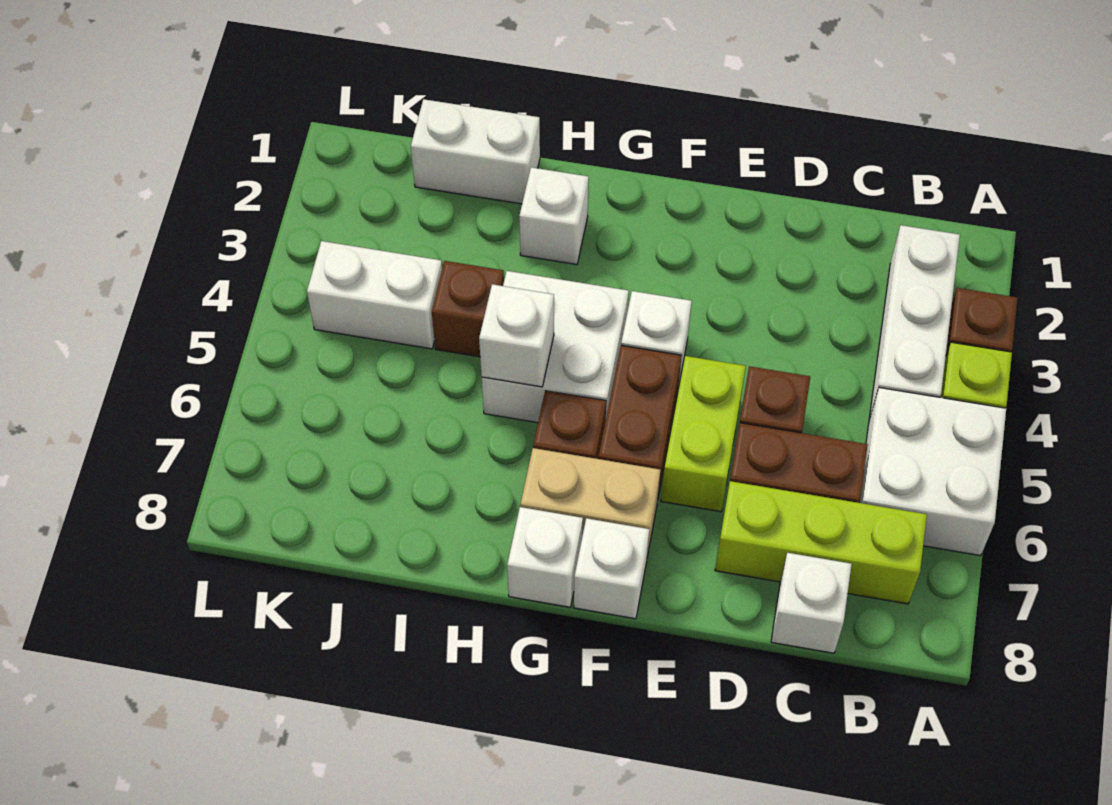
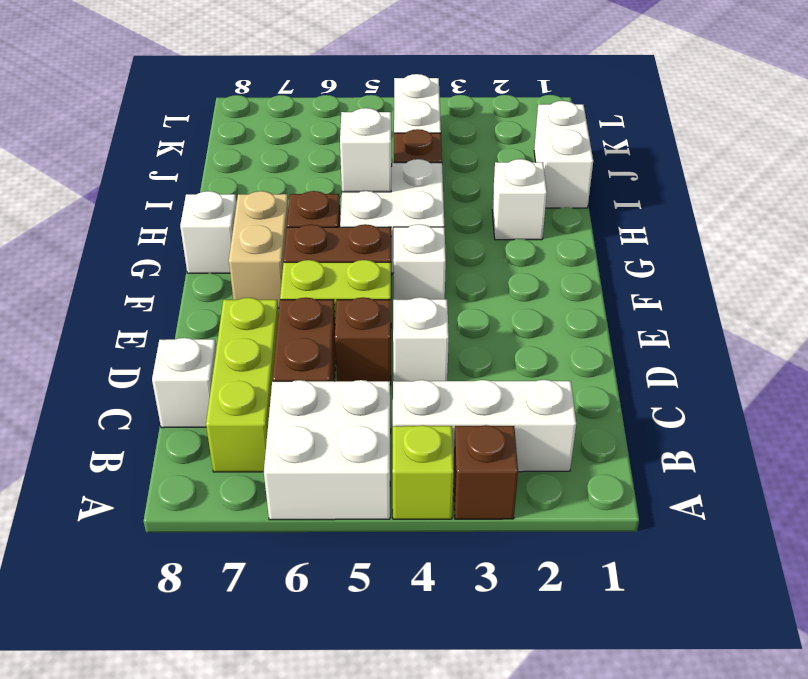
white 1x1 brick [574,518,650,619] -> white 1x1 brick moved to [393,297,449,381]

